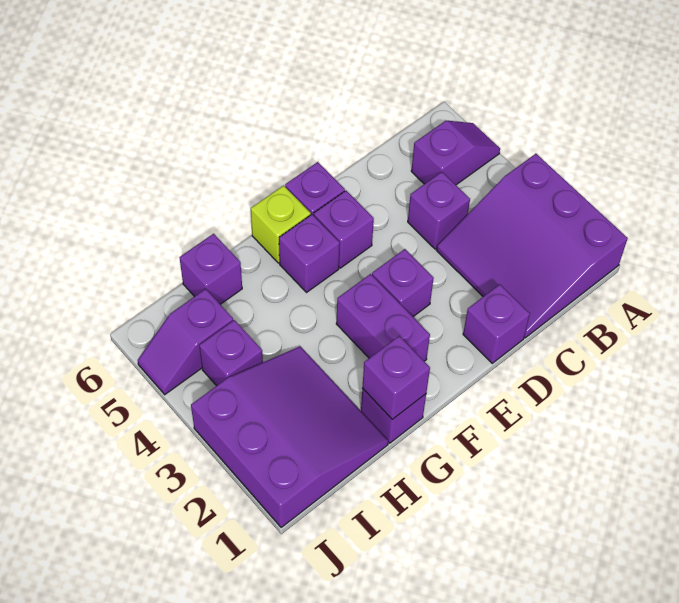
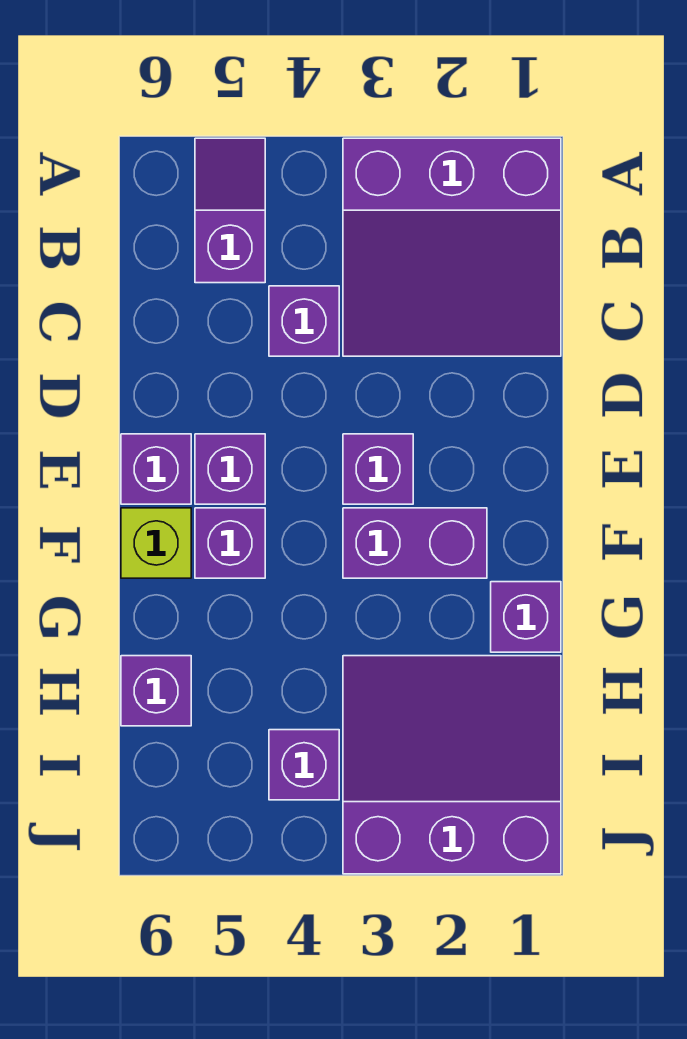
purple 1x1 brick [463,284,530,363] -> none
purple 1x1 brick [362,336,430,419] -> none
purple 1x2 slope [138,289,233,395] -> none

